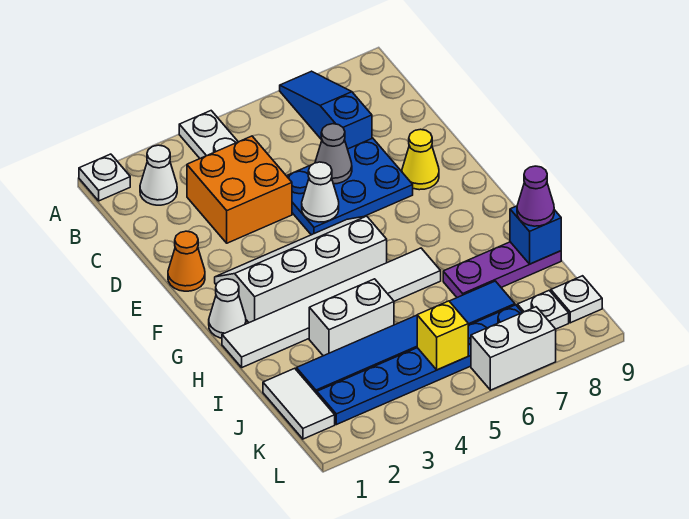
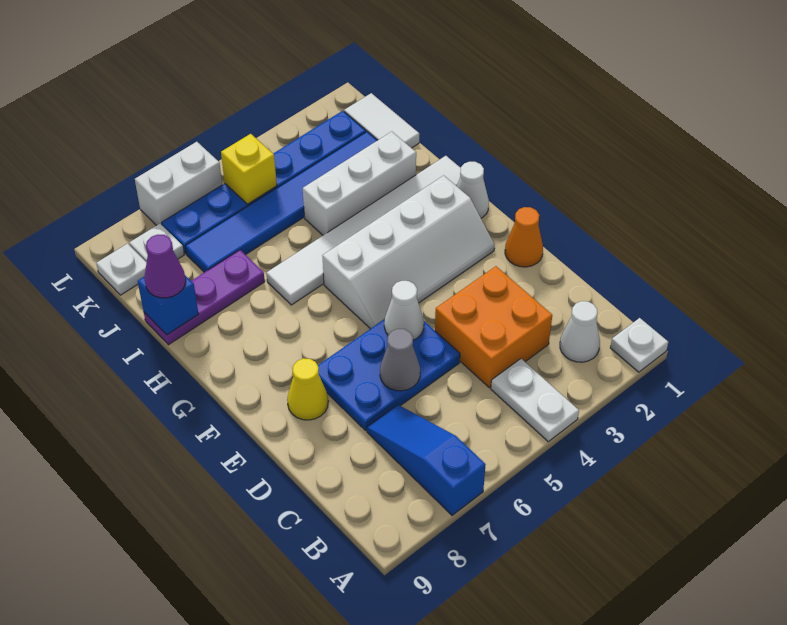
blue 1x3 slope [280,71,372,149] -> blue 1x3 slope turned to [367,405,486,515]
white 1x2 brick [309,279,394,356] -> white 1x3 brick [303,132,416,235]

